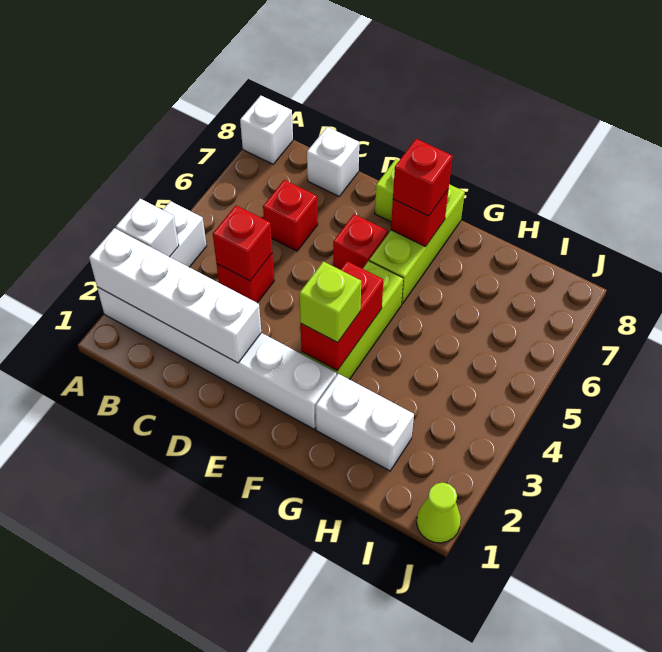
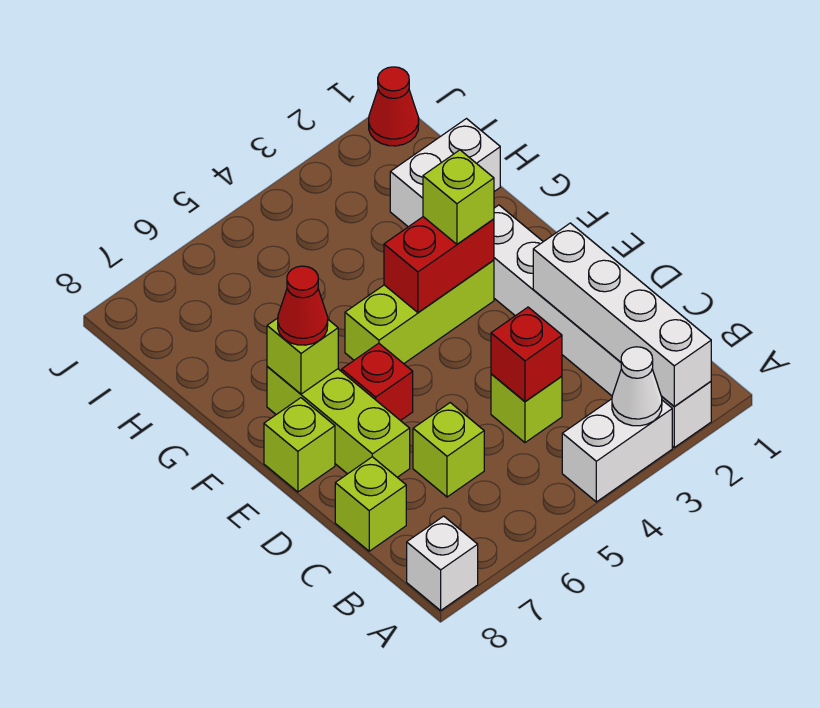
white 1x1 brick [116,199,179,257] -> white 1x1 cone [612,347,662,426]
red 1x1 brick [217,254,274,303] -> lime 1x1 brick [491,374,562,443]
red 1x1 brick [263,180,318,251] -> lime 1x1 brick [413,403,484,497]
white 1x1 brick [307,127,359,196] -> lime 1x1 brick [335,457,406,551]
lime 1x3 brick [369,184,465,304] -> lime 1x3 brick turned to [267,366,410,477]
red 1x1 brick [391,189,449,247] -> lime 1x1 brick [267,318,338,394]
red 1x1 brick [393,139,453,216] -> red 1x1 cone [278,266,328,345]
white 1x2 brick [316,374,414,471] -> white 1x2 brick turned to [390,119,500,227]
lime 1x1 cone [417,482,461,543] -> red 1x1 cone [369,67,419,146]

